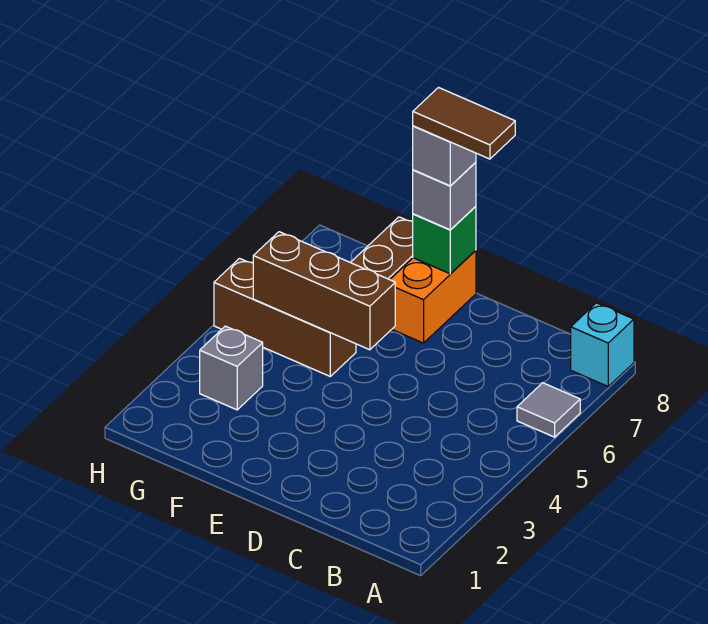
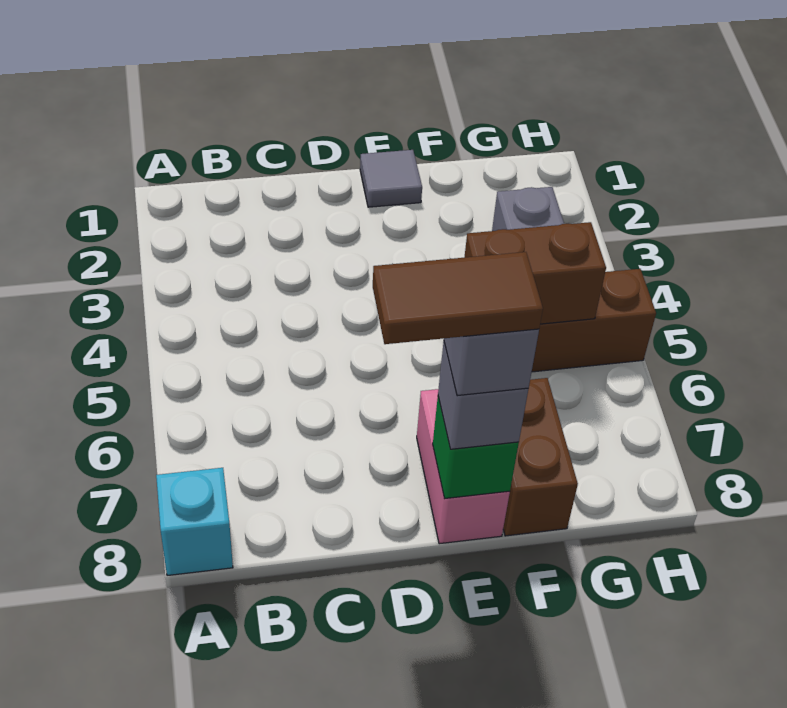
grey 1x1 tile [517,383,580,437] -> grey 1x1 tile moved to [360,150,422,207]
brown 1x3 brick [253,232,395,350] -> brown 1x2 brick [464,222,606,324]
orange 1x2 brick [390,250,476,343] -> pink 1x2 brick [417,389,510,544]

